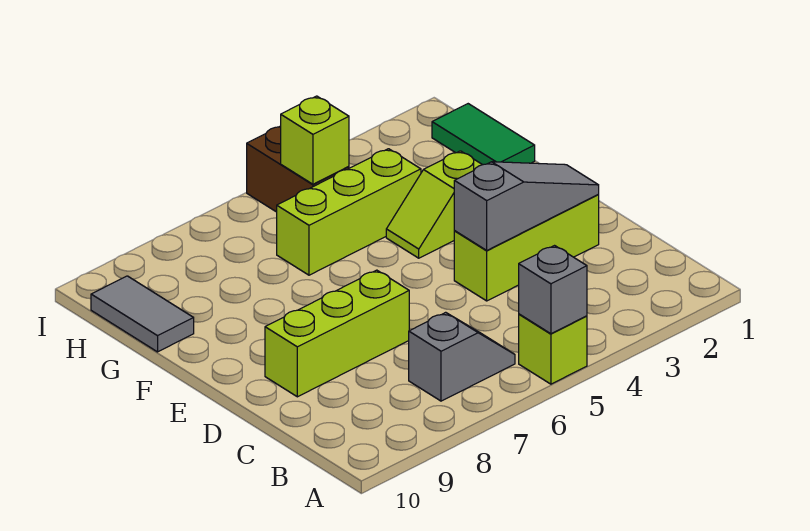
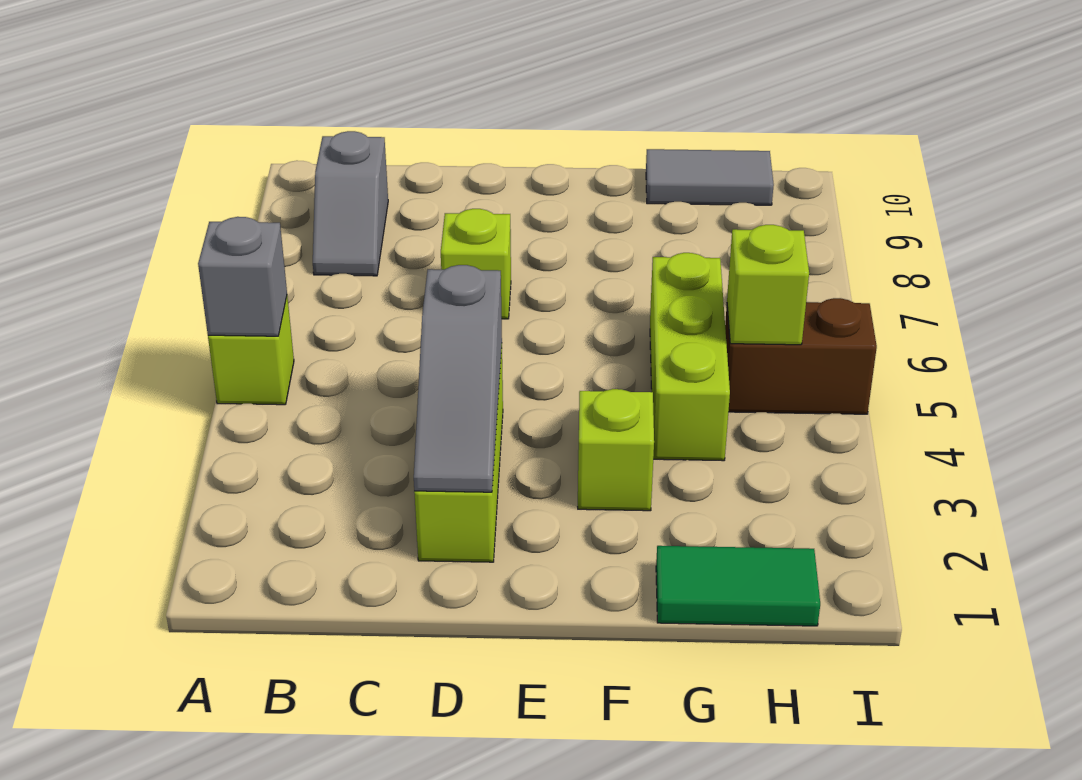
grey 1x2 slope [409,312,515,401] -> grey 1x2 slope moved to [313,131,388,276]
lime 1x3 brick [265,270,409,397] -> lime 1x1 brick [441,209,511,319]

